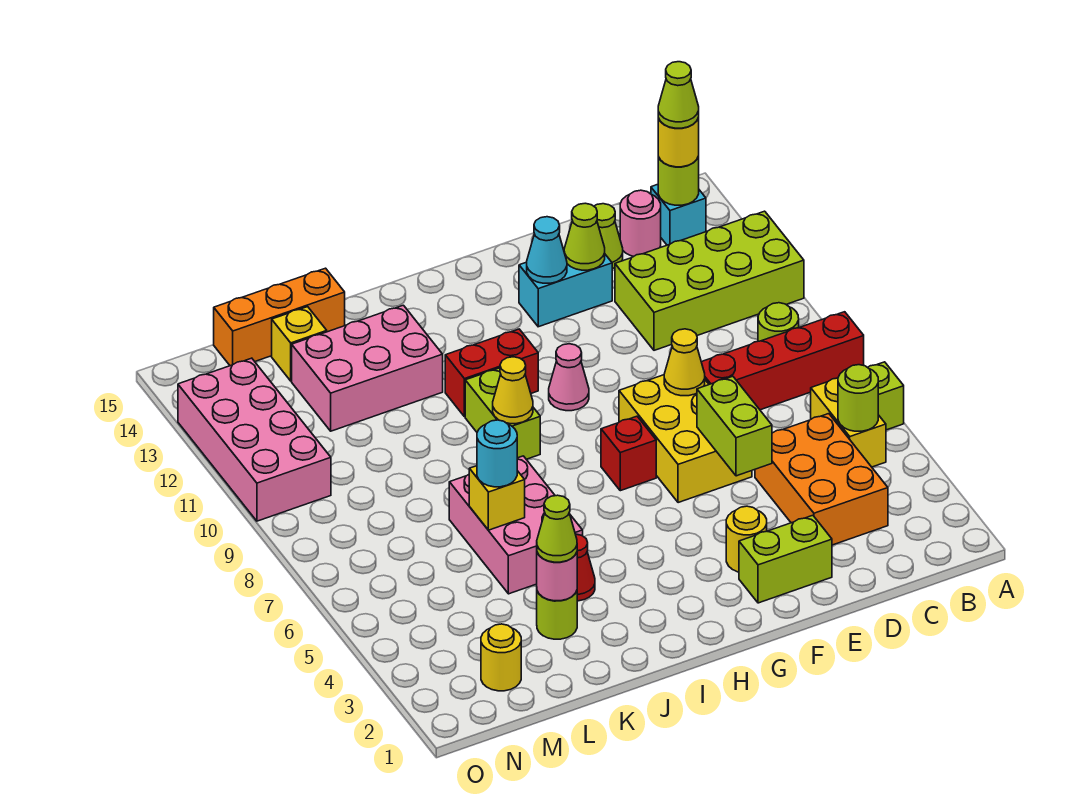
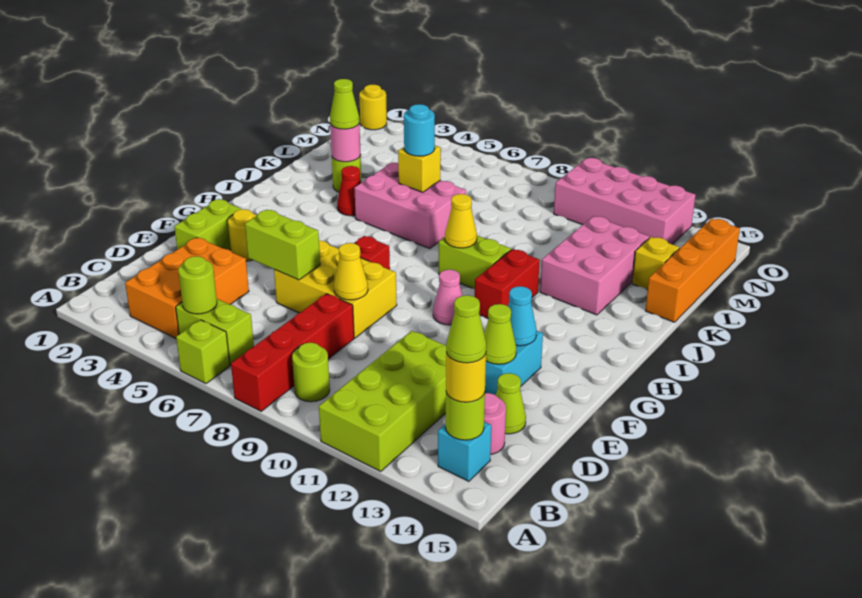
yellow 1x2 brick [811,378,886,467] -> lime 1x2 brick [176,299,254,365]
orange 2x3 brick [755,414,888,545] -> orange 2x3 brick turned to [125,237,249,338]
orange 1x3 brick [214,268,345,366] -> orange 1x4 brick [646,219,740,322]
yellow 1x1 round brick [481,624,521,691] -> yellow 1x1 round brick moved to [359,85,387,130]

